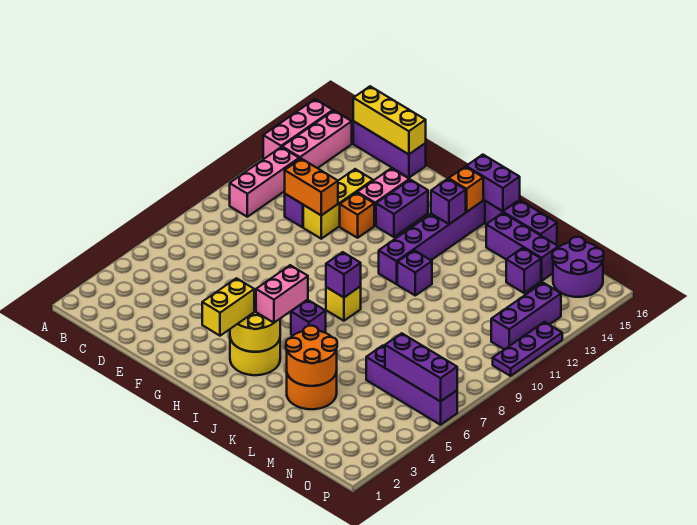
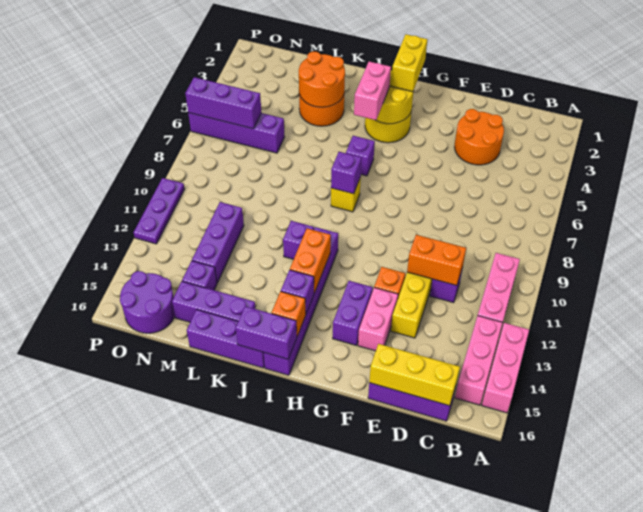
none -> orange 2x2 round brick [455,109,504,165]
none -> orange 1x2 brick [290,228,331,293]
purple 1x3 brick [491,283,561,350] -> purple 1x3 brick moved to [192,202,244,283]

